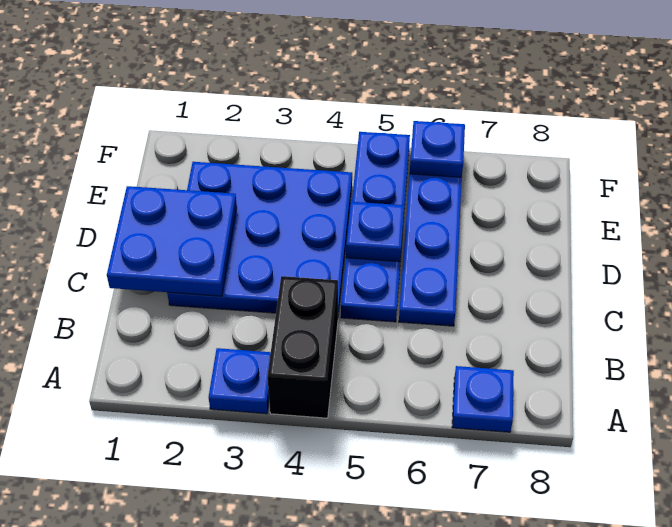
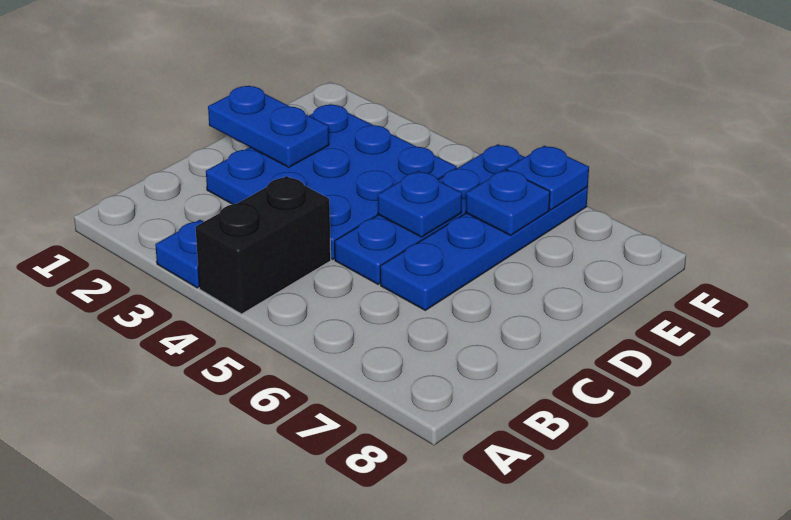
blue 1x1 plate [452,366,514,432] -> blue 1x1 plate moved to [466,170,550,235]
blue 2x2 plate [107,186,237,296] -> blue 1x2 plate [208,86,329,167]

